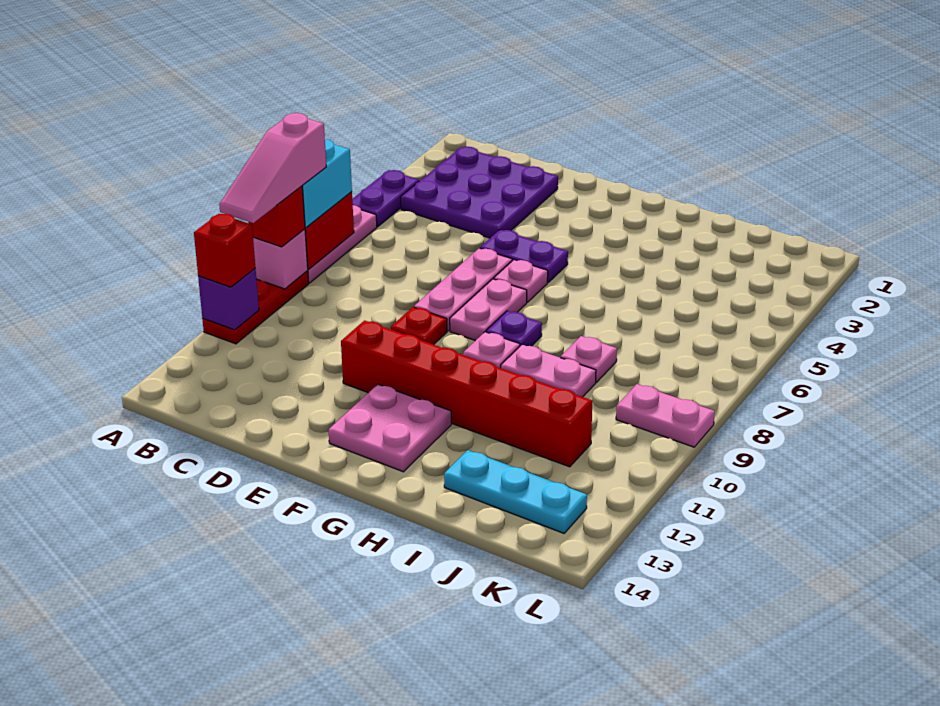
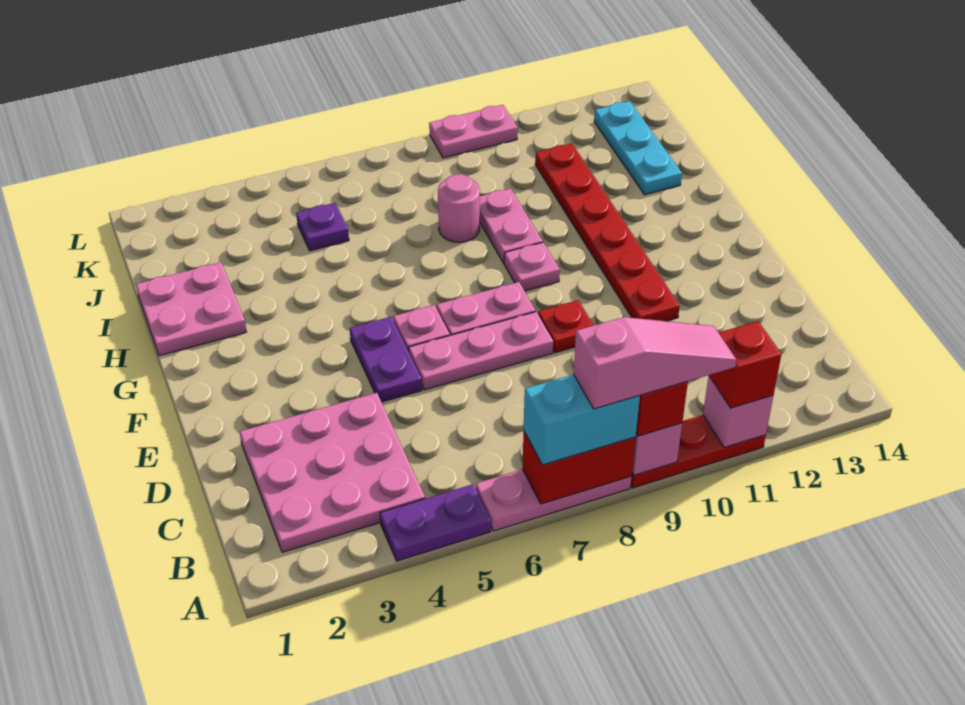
purple 1x1 brick [198,269,259,330] -> pink 1x1 brick [703,376,773,448]
purple 3x3 plate [401,147,558,238] -> pink 3x3 plate [240,393,425,552]
red 1x6 brick [341,321,592,467] -> red 1x6 plate [535,143,680,321]
pink 2x2 plate [329,384,451,472] -> pink 2x2 plate moved to [136,262,246,356]
purple 1x1 plate [486,311,542,346] -> purple 1x1 plate moved to [296,203,349,251]
pink 1x1 plate [561,336,617,382] -> pink 1x1 round brick [438,174,480,242]
pink 1x2 plate [616,384,715,447] -> pink 1x2 plate turned to [429,105,518,158]

